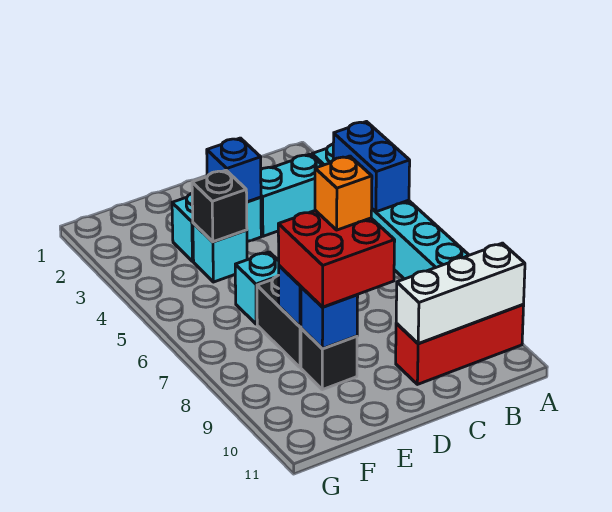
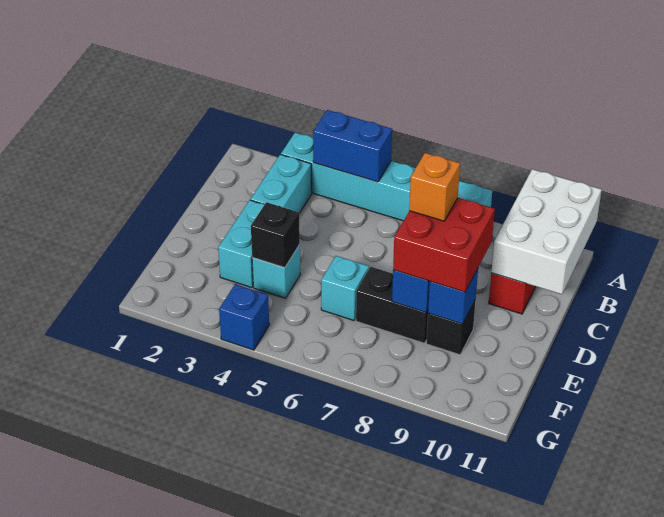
white 1x3 brick [396,243,525,343] -> white 2x3 brick [491,169,602,294]
blue 1x1 brick [207,138,261,202] -> blue 1x1 brick moved to [219,284,269,350]

